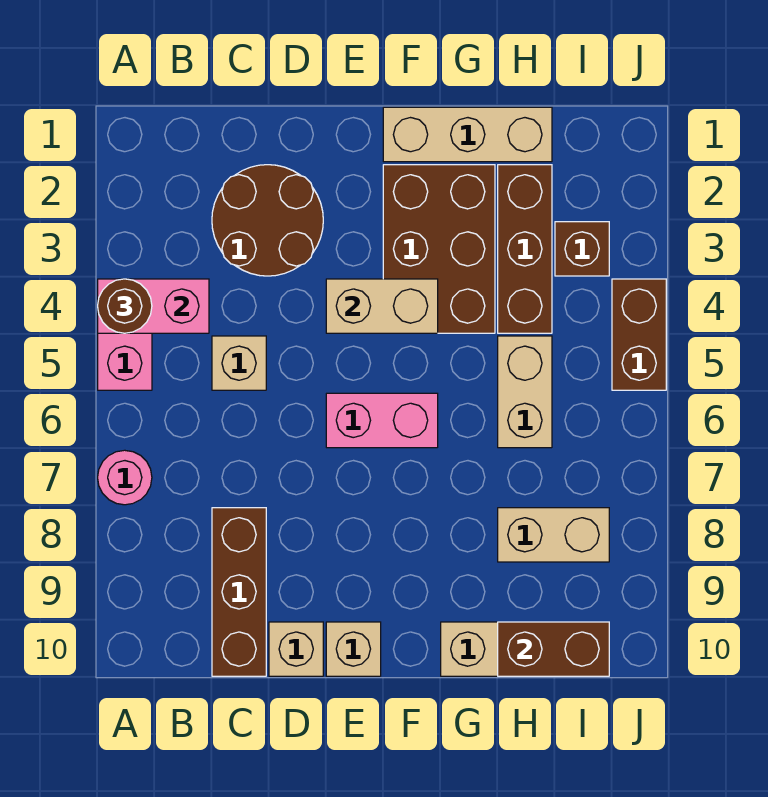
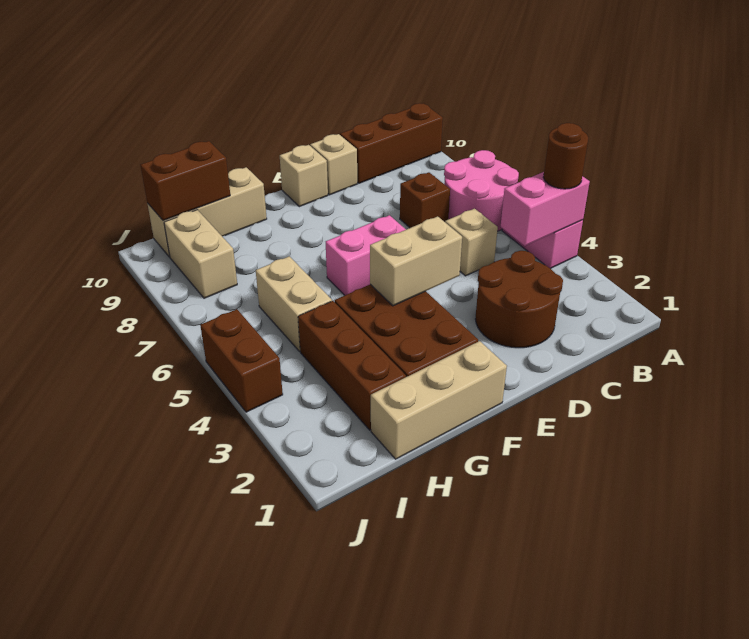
pink 1x1 round brick [98,450,152,505] -> pink 2x2 round brick [444,150,519,231]
brown 1x3 brick [212,508,266,676] -> brown 1x3 brick turned to [340,103,443,183]
tan 1x2 brick [498,508,609,562] -> tan 1x2 brick turned to [164,210,237,298]
brown 1x1 brick [555,222,609,276] -> brown 1x1 brick moved to [400,172,450,228]

